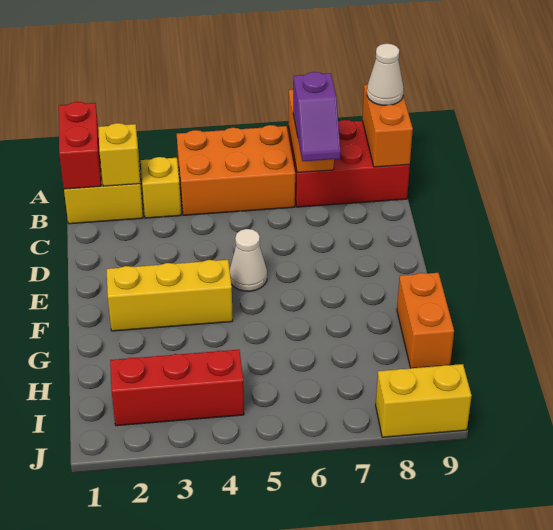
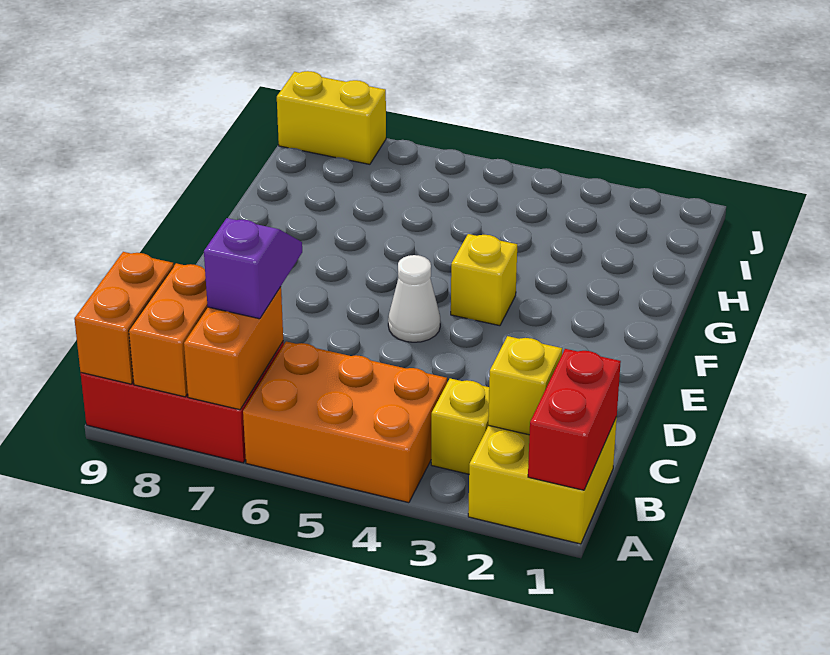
white 1x1 cone [367,44,403,105] -> none
yellow 1x3 brick [107,260,233,331] -> yellow 1x1 brick [451,234,517,326]
orange 1x2 brick [397,273,454,368] -> orange 1x2 brick moved to [129,263,208,397]
red 1x3 brick [110,350,244,426] -> none

